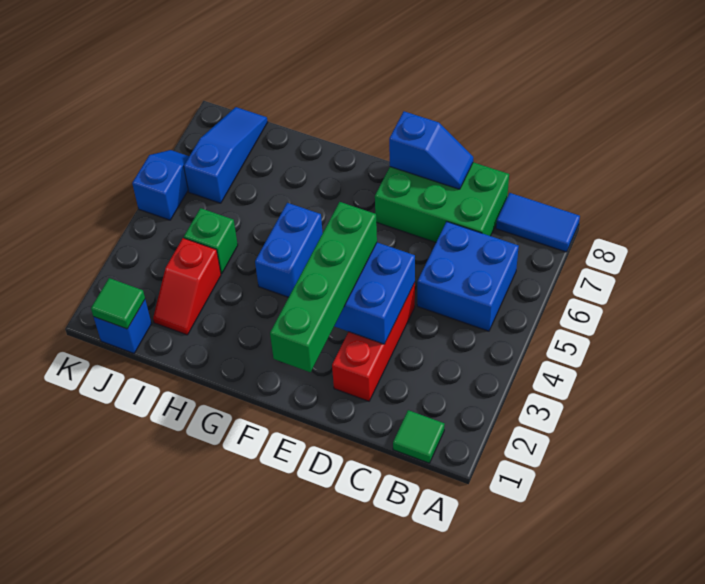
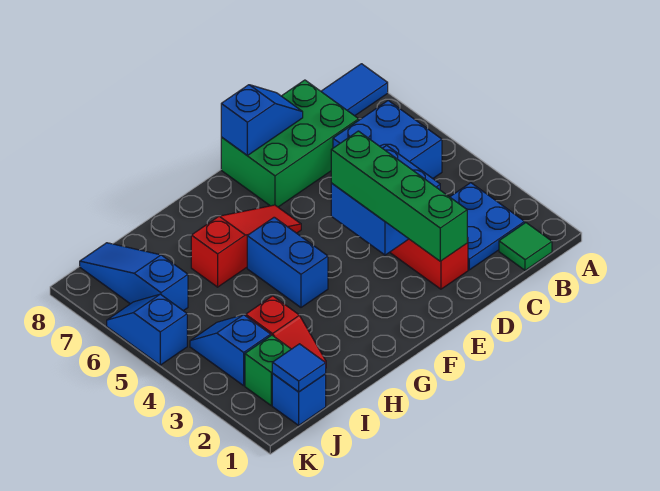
none -> blue 2x2 plate [450,183,525,270]
none -> red 1x3 slope [191,205,301,287]
green 1x1 brick [184,208,238,274] -> green 1x1 brick moved to [245,335,291,405]
green 1x1 tile [91,278,145,329] -> blue 1x1 tile [272,344,326,392]
none -> blue 1x2 slope [190,315,271,386]

